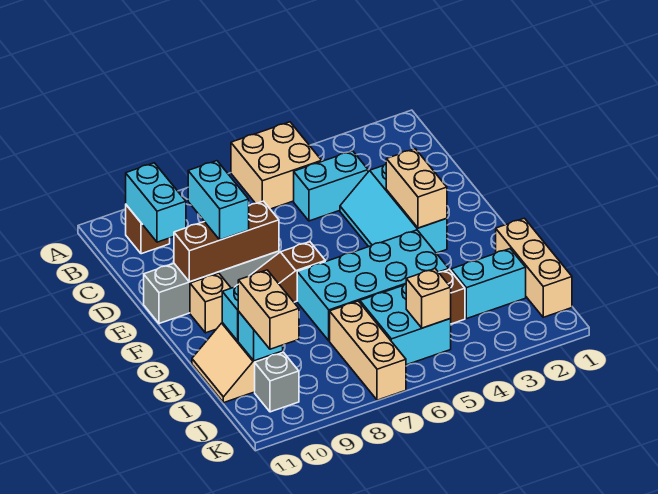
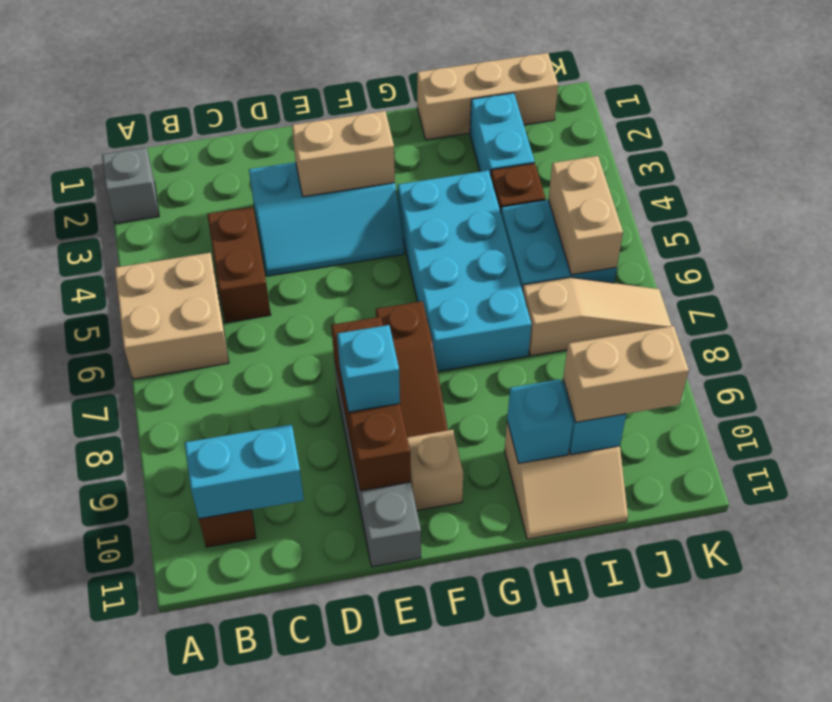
cyan 1x2 brick [294,151,368,221] -> brown 1x2 brick [207,207,271,323]
cyan 1x2 brick [188,161,249,240] -> cyan 1x1 brick [337,325,400,412]
tan 1x3 brick [330,301,406,400] -> tan 1x3 slope [522,277,672,356]
tan 1x1 brick [406,269,451,328] -> tan 1x2 brick [548,156,623,275]
grey 1x1 brick [255,352,299,412] -> grey 1x1 brick moved to [102,148,159,224]

